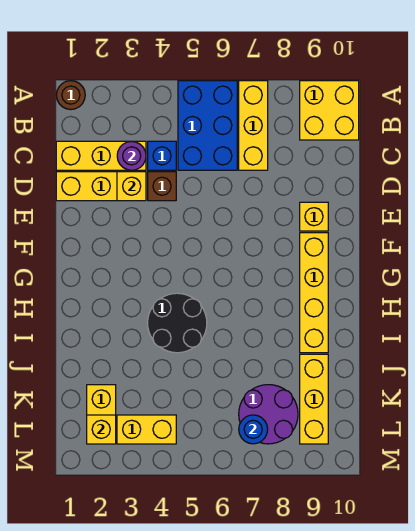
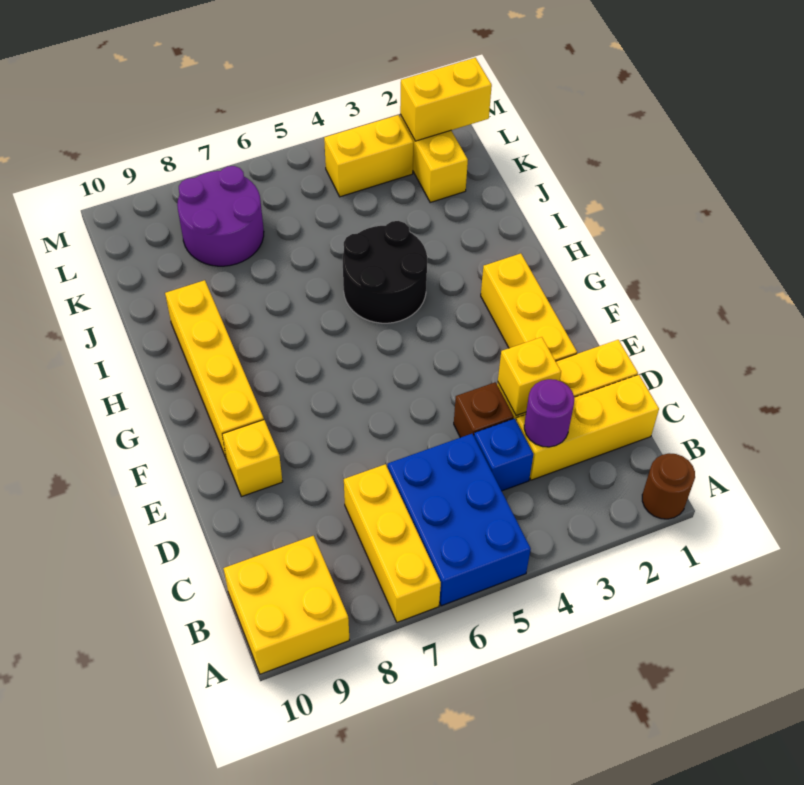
yellow 1x3 brick [300,354,328,444] -> yellow 1x3 brick moved to [481,253,577,361]
yellow 1x1 brick [87,415,116,444] -> yellow 1x2 brick [400,58,492,141]
blue 1x1 round brick [239,415,268,444] -> none

